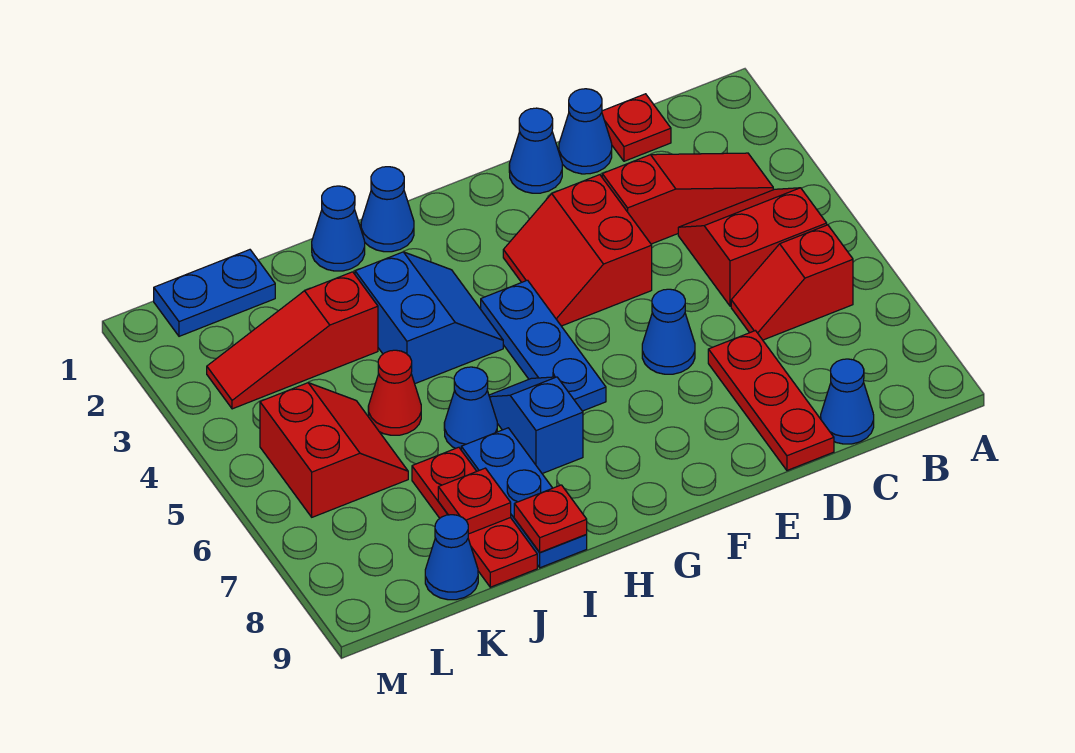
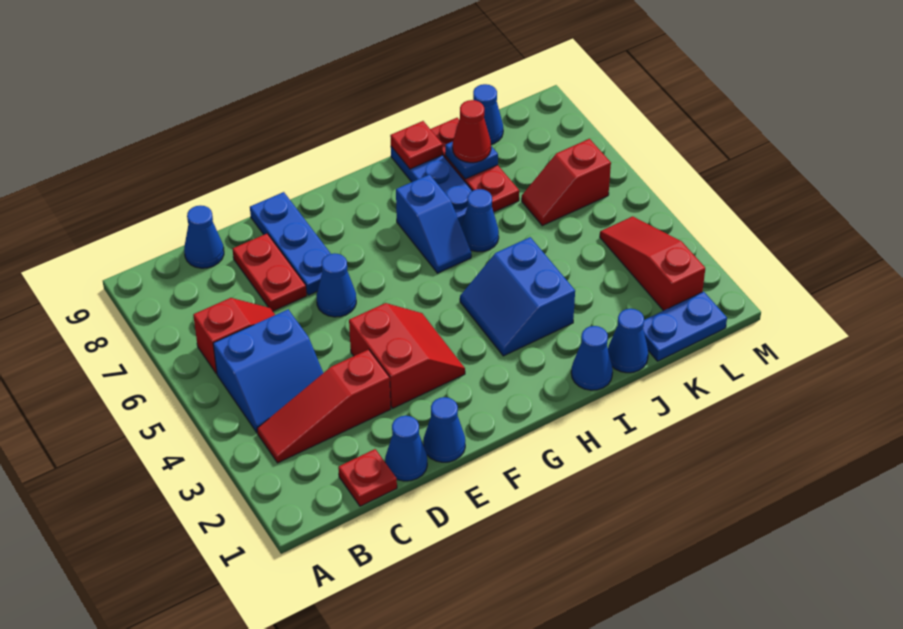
red 2x2 slope [678,188,827,306] -> blue 2x2 slope [213,310,323,432]
red 1x3 plate [708,331,834,470] -> red 1x2 plate [233,234,307,311]
blue 1x3 plate [481,280,606,411] -> blue 1x3 plate moved to [250,192,331,295]
blue 1x1 cone [361,167,414,252] -> blue 1x1 cone moved to [608,309,648,373]
red 1x3 slope [207,272,378,409] -> red 1x3 slope turned to [600,216,705,311]
red 1x1 cone [368,350,421,435] -> red 1x1 cone moved to [453,100,491,163]
red 1x1 plate [438,468,511,534] -> blue 1x1 plate [445,142,498,179]
red 2x2 slope [260,383,408,517] -> red 1x2 slope [522,139,611,226]

